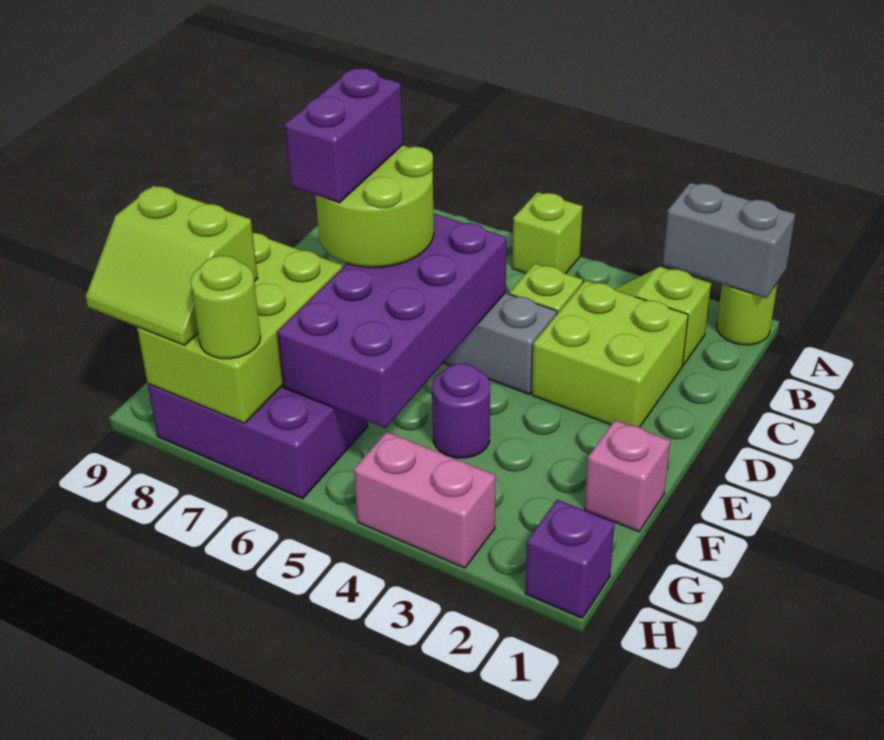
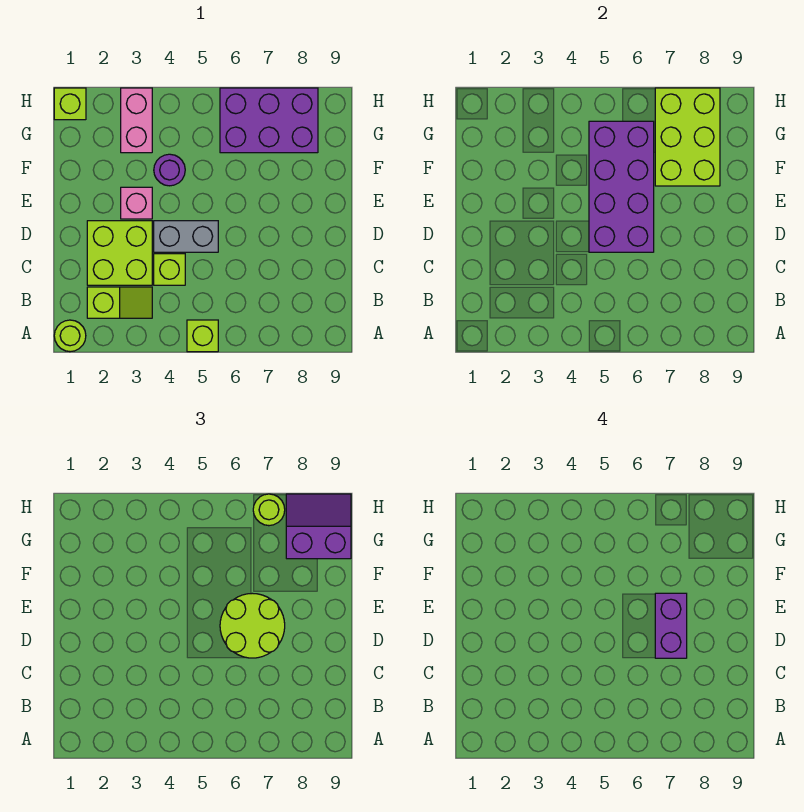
grey 1x2 brick [662,183,795,298] -> none
pink 1x1 brick [585,420,670,532] -> pink 1x1 brick moved to [121,187,152,219]
lime 2x2 slope [86,185,258,345] -> purple 2x2 slope [286,494,351,559]
purple 1x1 brick [525,500,615,618] -> lime 1x1 brick [54,88,86,120]
pink 1x2 brick [354,432,496,568] -> pink 1x2 brick turned to [121,88,152,153]

